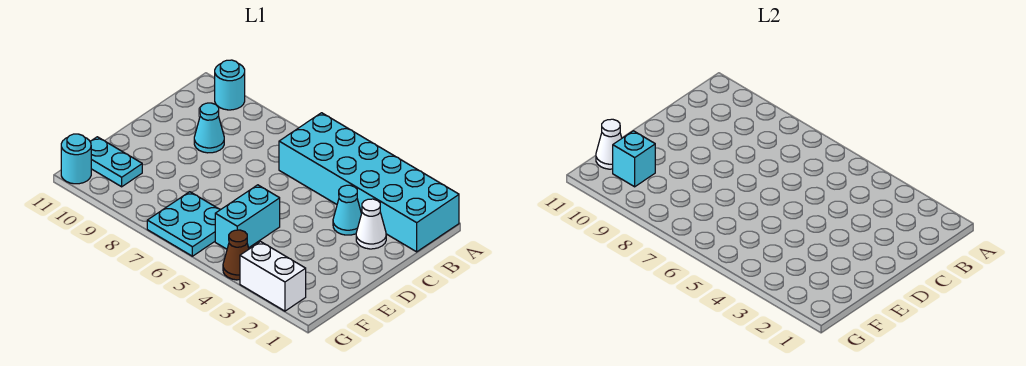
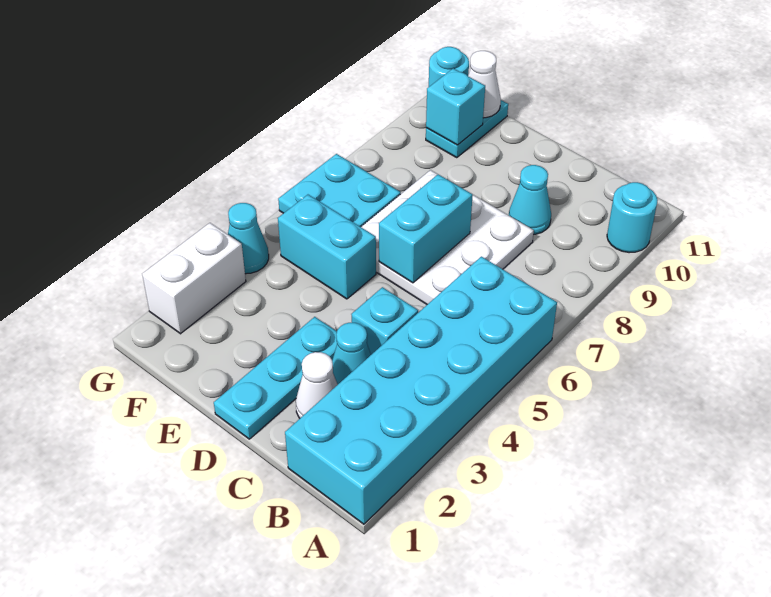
none -> cyan 1x1 brick [351,287,418,355]
none -> white 3x3 plate [361,170,534,305]
none -> cyan 1x3 plate [214,317,337,439]
none -> cyan 1x2 brick [379,174,473,283]
brown 1x1 cone [223,230,249,280] -> cyan 1x1 cone [228,203,269,274]

